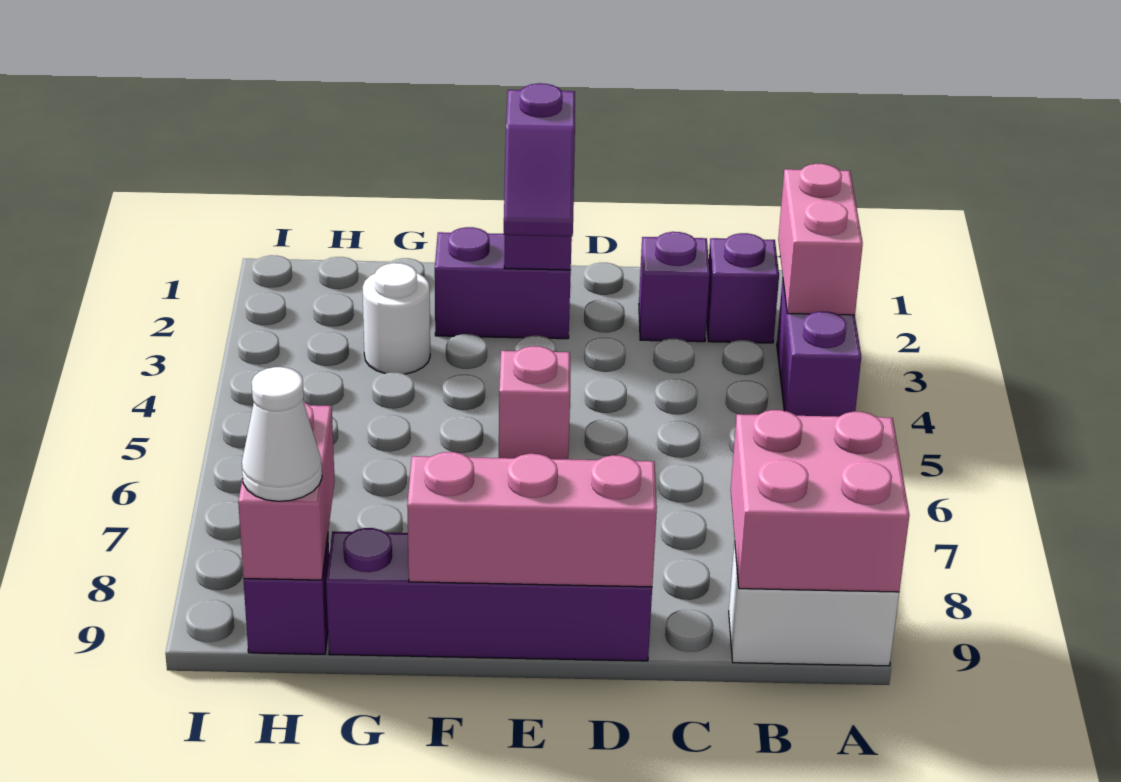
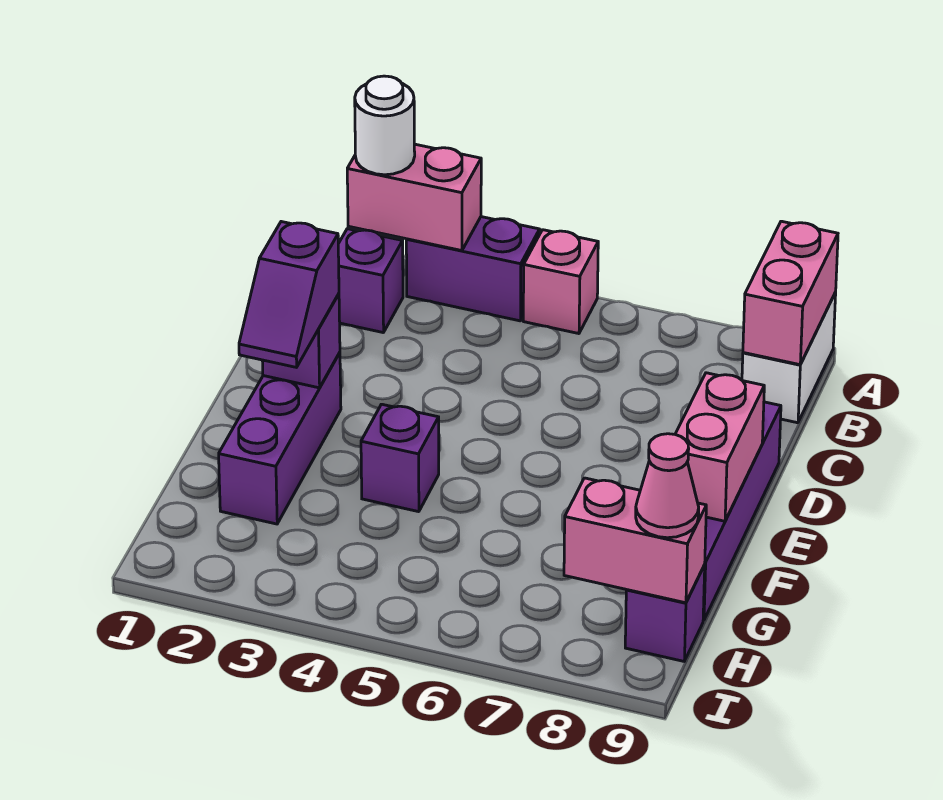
pink 2x2 brick [731,410,909,592] -> pink 1x2 brick [743,221,838,365]
purple 1x1 brick [639,232,710,342] -> purple 1x1 brick moved to [361,404,439,512]
pink 1x3 brick [407,452,657,587] -> pink 1x2 brick [675,373,764,521]
purple 1x2 brick [435,227,571,339] -> purple 1x3 brick [219,353,341,524]
purple 1x2 slope [504,83,575,236] -> purple 1x2 slope turned to [239,222,339,367]
pink 1x1 brick [499,346,570,459] -> pink 1x1 brick moved to [523,230,598,334]
white 1x1 round brick [363,263,430,374] -> white 1x1 round brick moved to [355,76,415,175]
white 1x1 cone [242,367,322,501] -> pink 1x1 cone [636,434,699,538]

